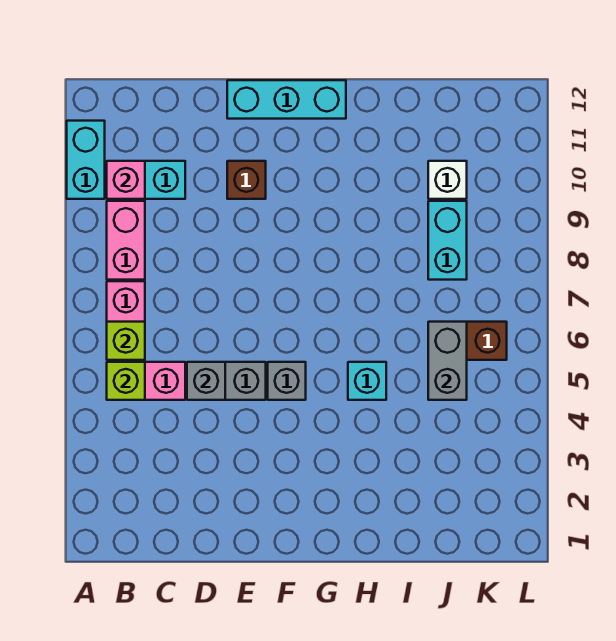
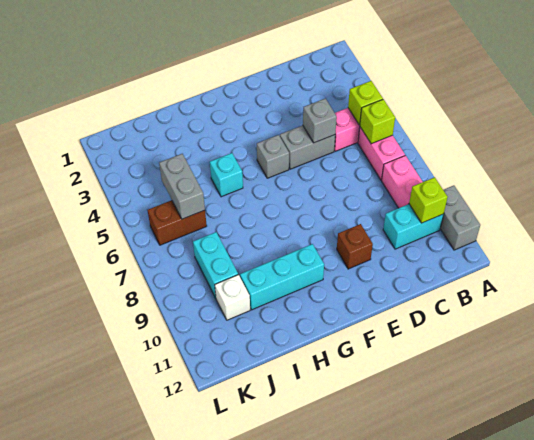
cyan 1x2 brick [67,121,105,199] -> grey 1x2 brick [440,185,480,250]
pink 1x1 brick [107,161,145,199] -> lime 1x1 brick [409,177,448,223]
cyan 1x3 brick [227,80,346,119] -> cyan 1x3 brick moved to [240,244,324,310]

